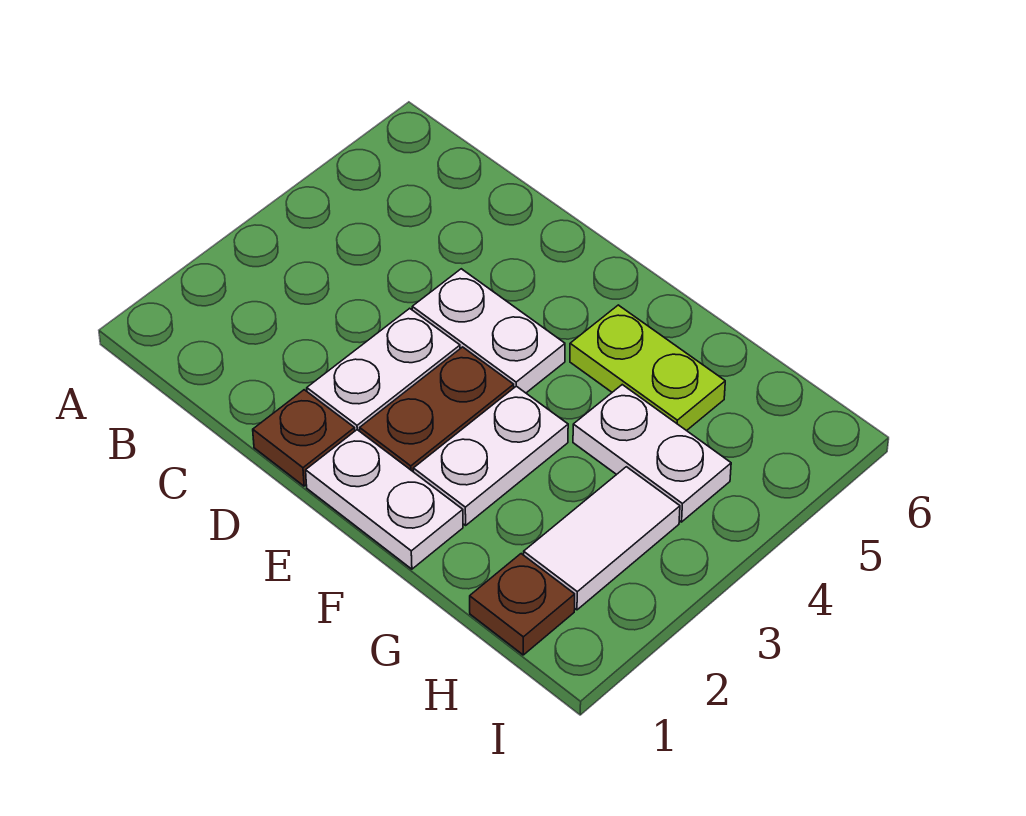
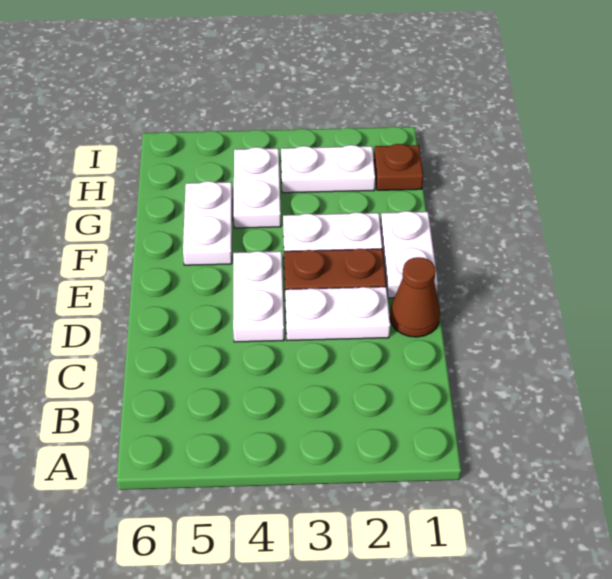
brown 1x1 plate [253,390,355,486] -> brown 1x1 cone [390,257,440,337]
lime 1x2 plate [570,305,725,431] -> white 1x2 plate [183,181,232,265]
white 1x2 tile [524,467,680,610] -> white 1x2 plate [281,145,375,193]

